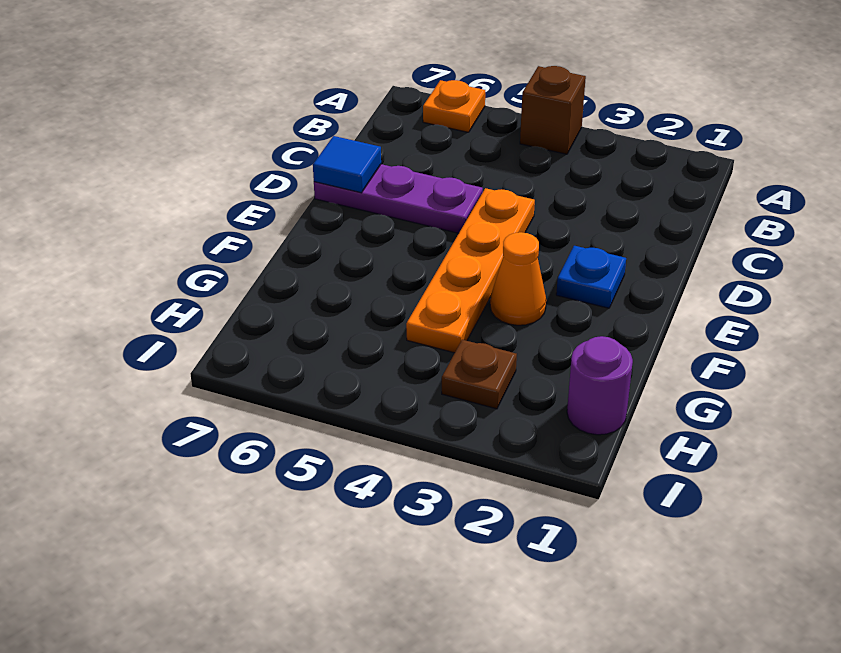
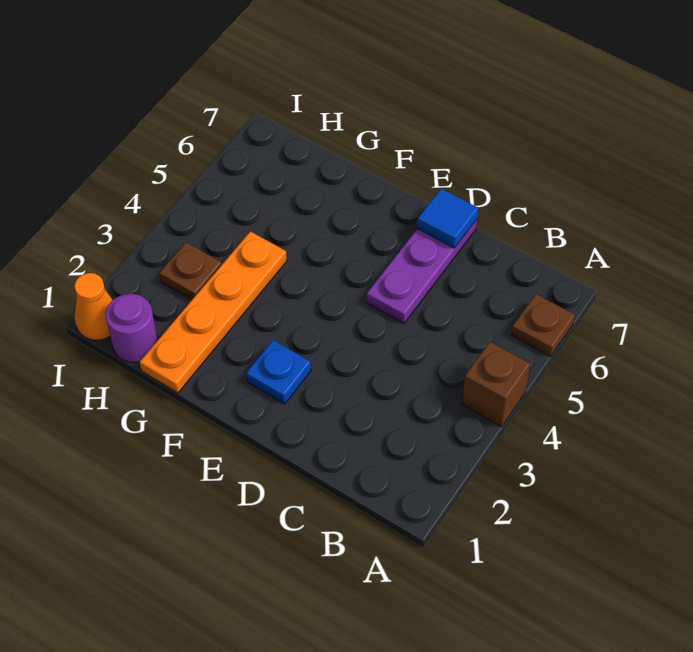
orange 1x1 plate [423,80,485,132] -> brown 1x1 plate [511,294,575,356]
orange 1x4 plate [406,188,535,353] -> orange 1x4 plate turned to [140,231,287,393]
orange 1x1 cone [490,232,546,325] -> orange 1x1 cone moved to [74,273,113,340]

